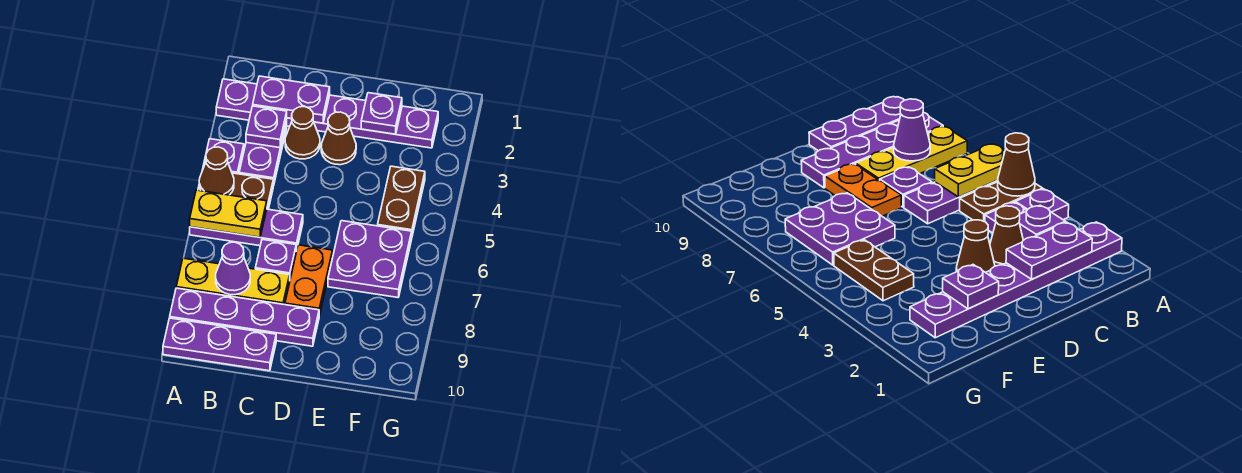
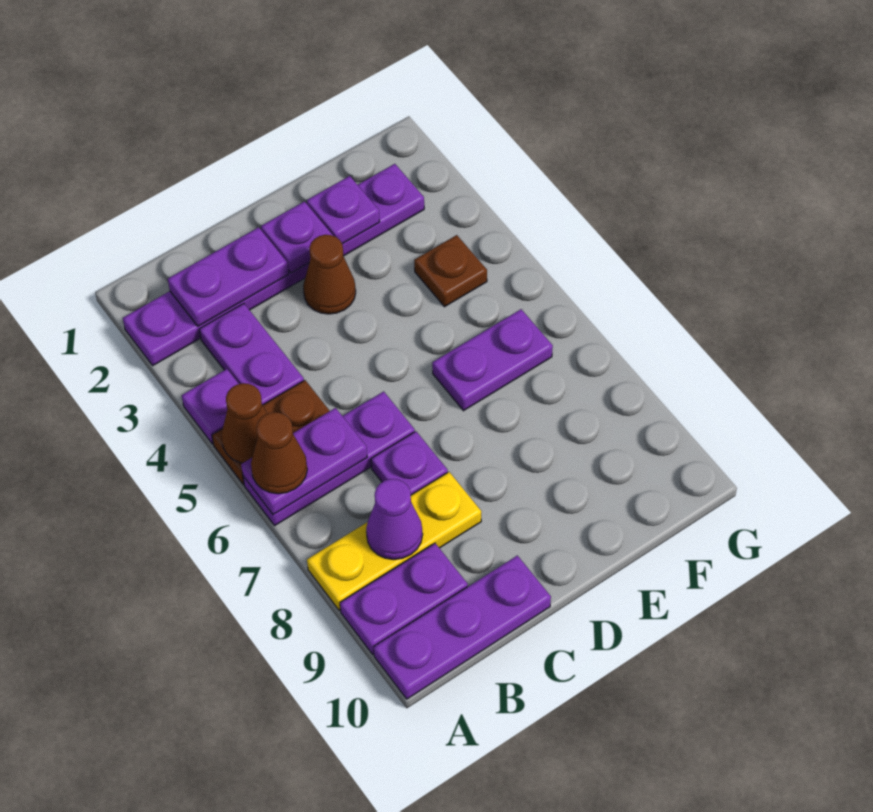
yellow 1x2 plate [190,190,267,237] -> purple 1x2 plate [241,408,367,515]
purple 1x4 plate [170,288,319,346] -> purple 1x2 plate [340,543,468,654]
purple 1x1 plate [246,106,287,148] -> purple 1x1 plate moved to [261,202,333,273]
brown 1x1 cone [285,107,320,159] -> brown 1x1 cone moved to [251,412,307,494]
orange 1x2 plate [285,245,333,316] -> none
purple 2x2 plate [328,221,412,297] -> purple 1x2 plate [432,309,553,411]
brown 1x2 plate [378,166,425,236] -> brown 1x1 plate [414,235,487,307]

